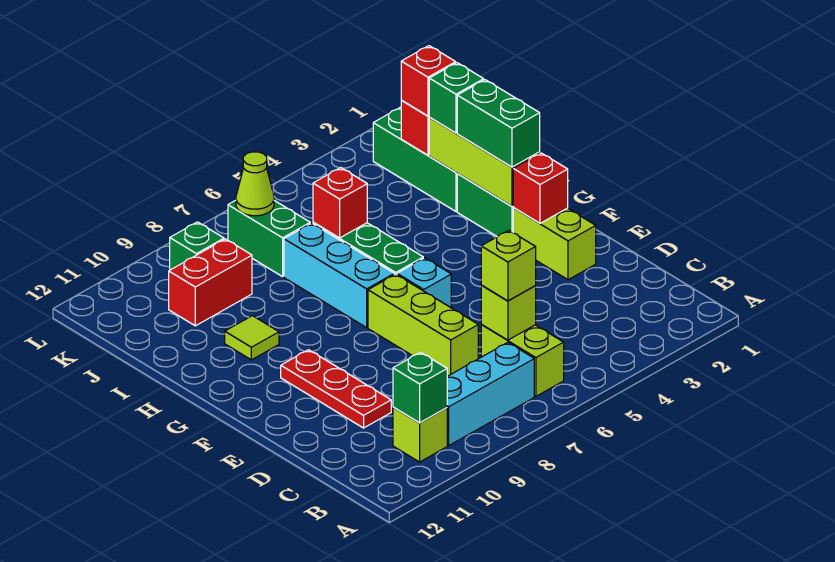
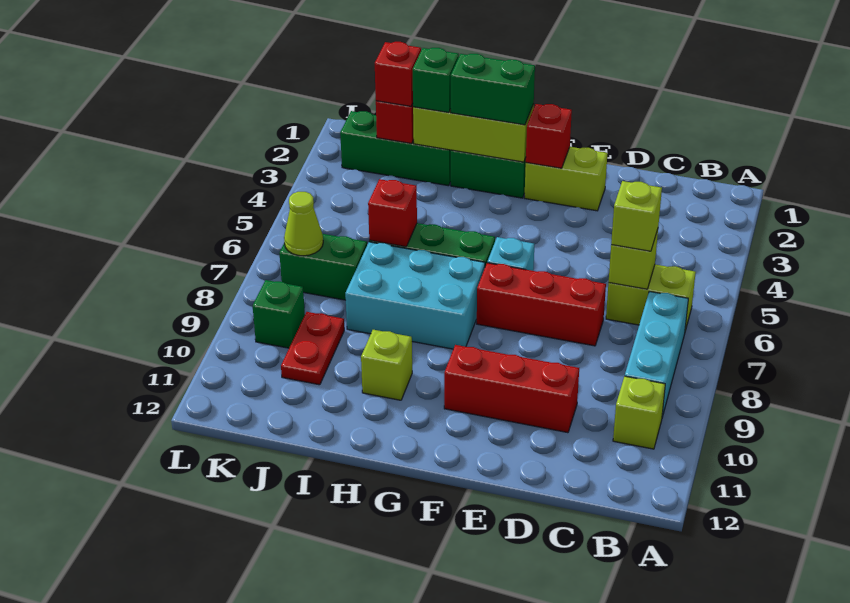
green 1x1 brick [393,352,447,423] -> none
lime 1x3 brick [368,274,478,376] -> red 1x3 brick [477,263,606,346]
red 1x3 plate [281,350,391,428] -> red 1x3 brick [444,345,579,433]
cyan 1x3 brick [284,223,394,328] -> cyan 2x3 brick [345,242,485,349]
lime 1x1 tile [225,316,279,360] -> lime 1x1 brick [361,330,412,400]
red 1x2 brick [169,239,252,326] -> red 1x2 plate [281,312,344,385]

